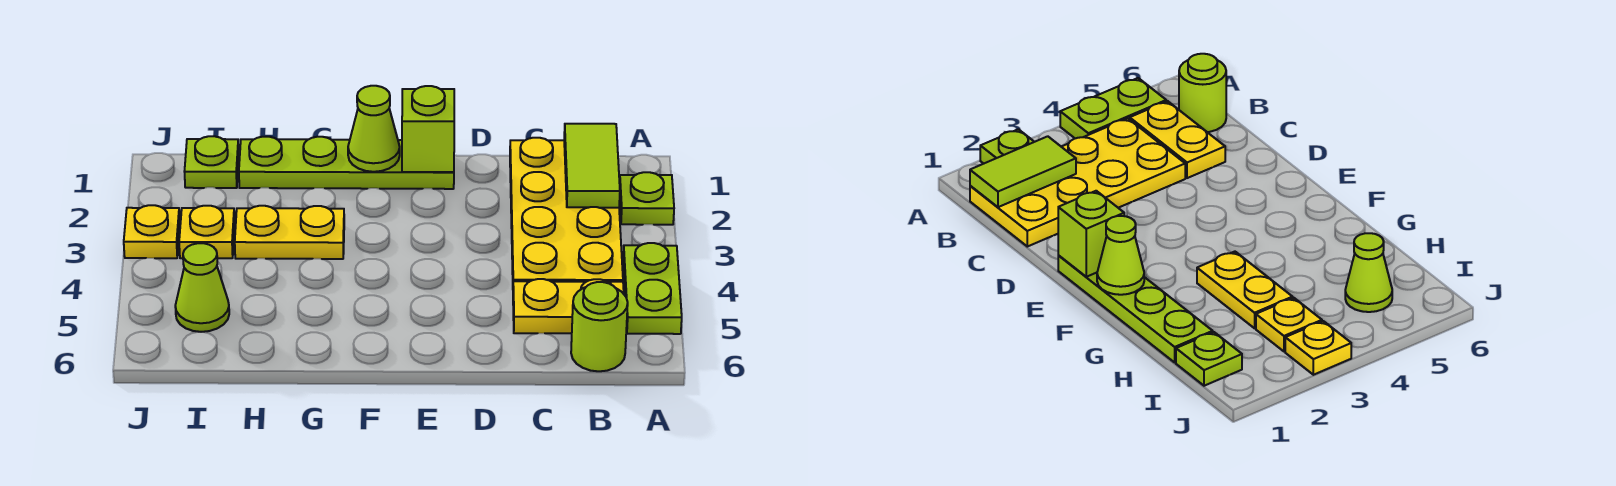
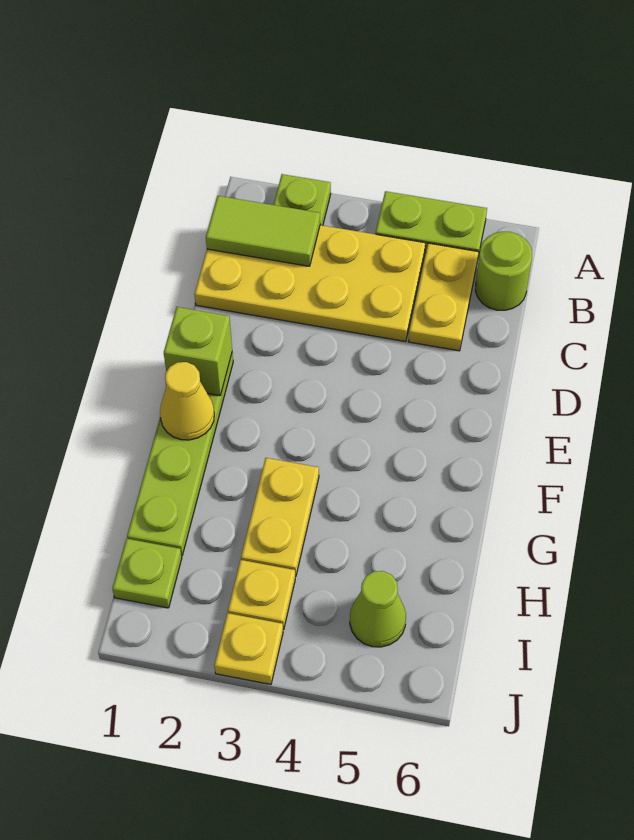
lime 1x1 cone [348,86,400,172] -> yellow 1x1 cone [160,362,214,440]

